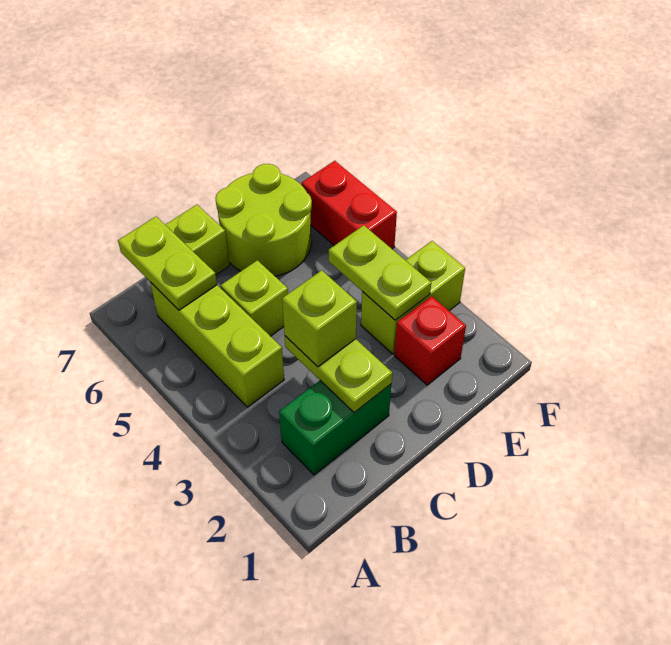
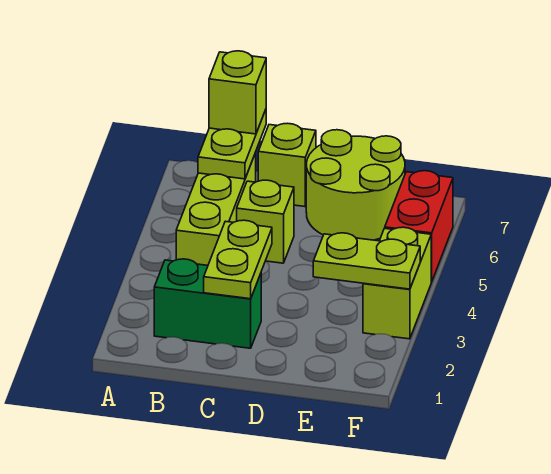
lime 1x1 brick [282,270,357,367] -> lime 1x1 brick moved to [209,51,266,134]
red 1x1 brick [394,296,466,385] -> none
lime 1x2 brick [361,241,465,354] -> lime 1x2 brick turned to [363,227,431,339]
lime 1x2 plate [329,225,431,320] -> lime 1x2 plate turned to [313,233,420,289]

